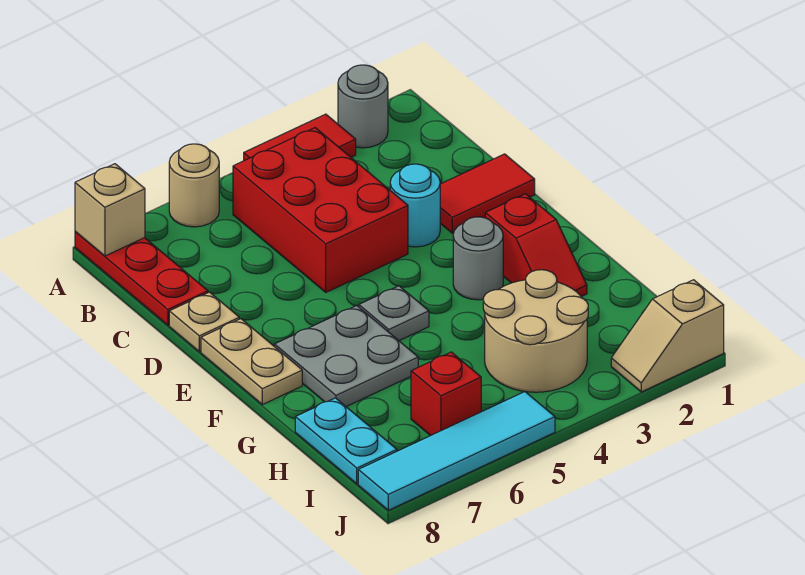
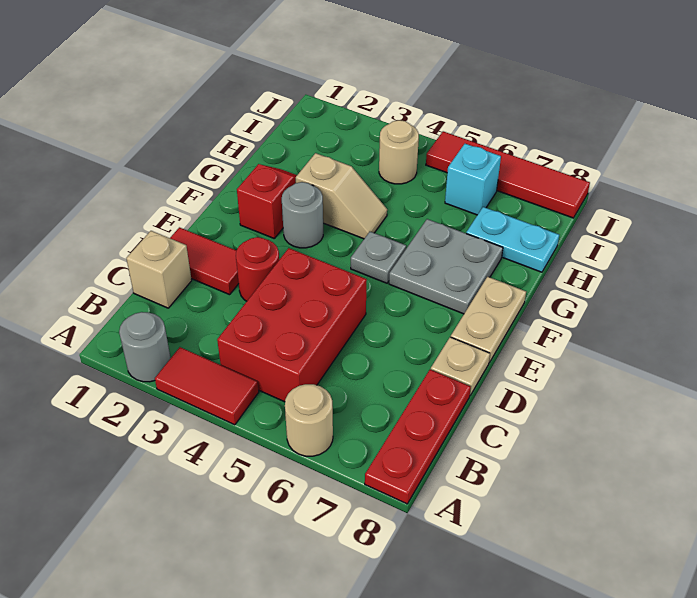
tan 1x1 brick [75,164,145,256] -> tan 1x1 brick moved to [126,231,192,308]
cyan 1x1 round brick [390,164,440,247] -> red 1x1 round brick [236,237,279,301]
tan 2x2 round brick [483,270,588,392] -> tan 1x1 round brick [379,120,419,184]
cyan 1x2 plate [295,398,397,484] -> cyan 1x2 plate turned to [466,207,559,272]
red 1x1 brick [411,352,481,436] -> cyan 1x1 brick [445,144,501,215]
tan 1x2 slope [611,280,724,392] -> tan 1x2 slope moved to [296,153,387,239]
cyan 1x4 tile [358,391,555,510] -> red 1x4 tile [426,131,590,218]

